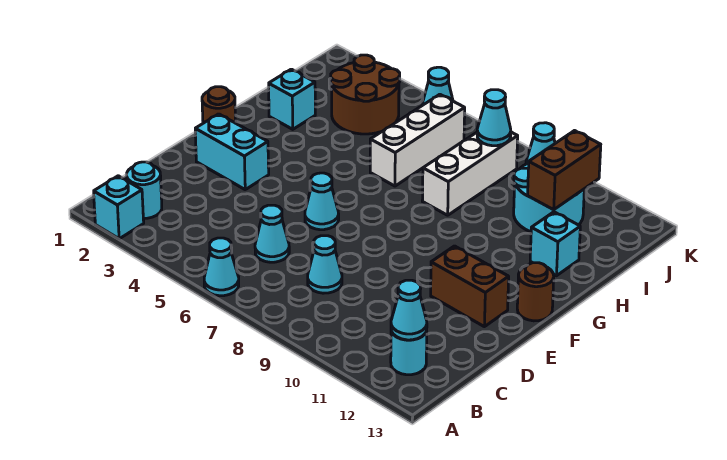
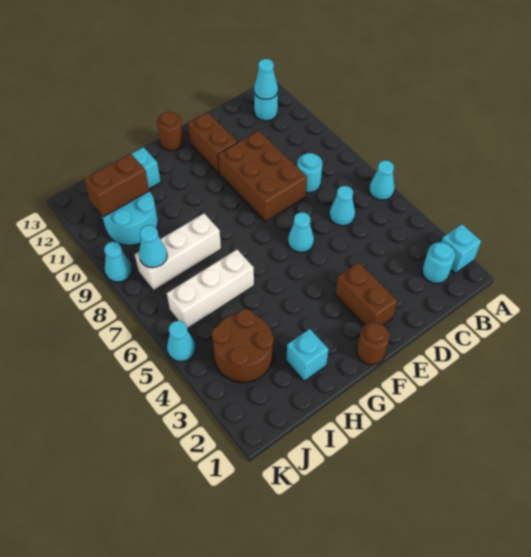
cyan 1x1 cone [308,236,342,293] -> cyan 1x1 round brick [297,153,323,193]
none -> brown 2x3 brick [218,131,307,222]
cyan 1x2 brick [195,114,269,189] -> brown 1x2 brick [335,262,397,325]

